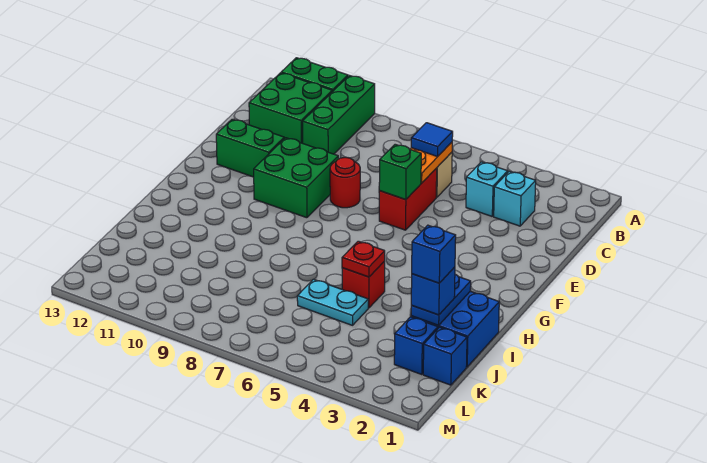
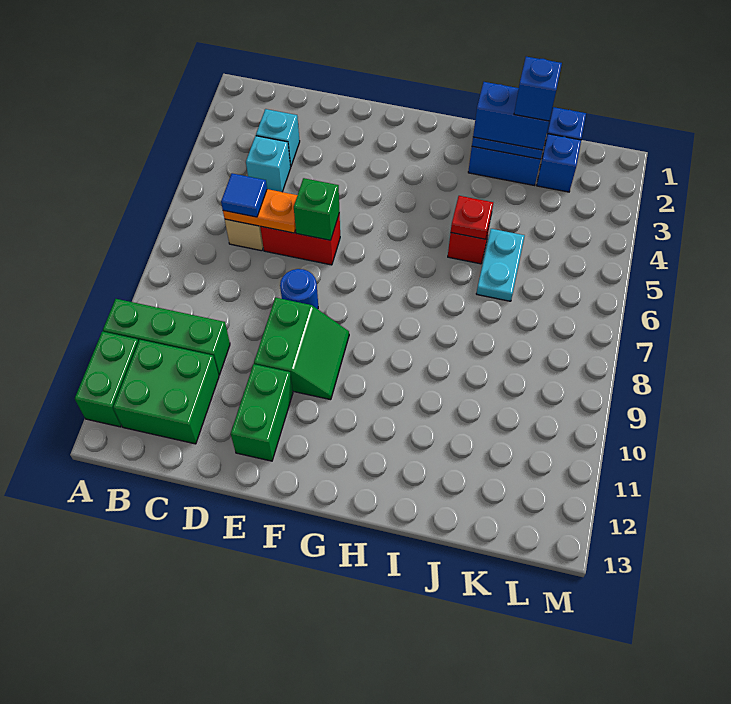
red 1x1 round brick [330,157,360,208] -> blue 1x1 round brick [280,269,318,309]
green 2x2 brick [254,138,338,218] -> green 2x2 slope [254,298,349,400]
blue 1x1 brick [411,267,455,315] -> blue 1x2 brick [473,82,549,150]

